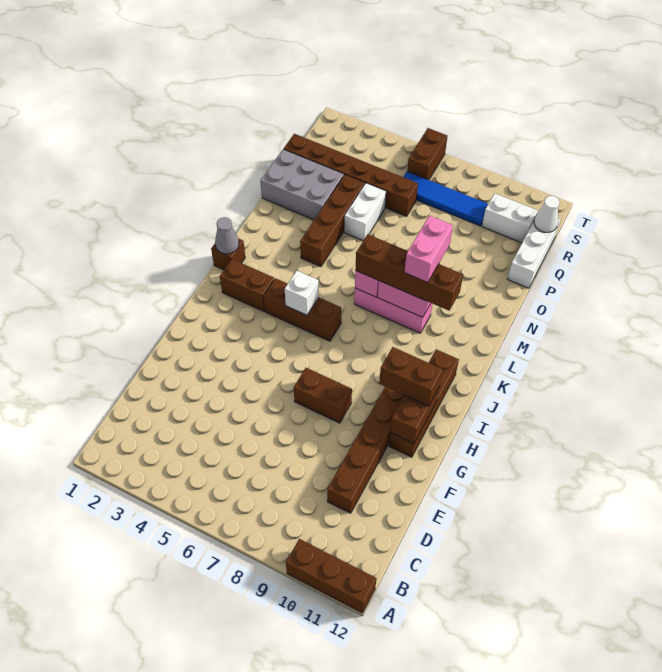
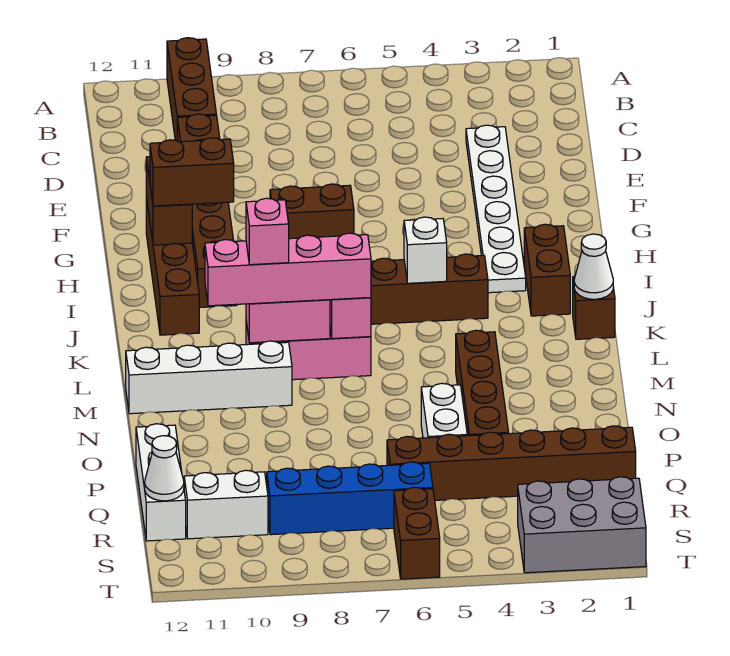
brown 1x3 brick [286,539,376,613] -> brown 1x3 brick turned to [167,38,216,141]
none -> white 1x6 plate [466,125,526,293]
brown 1x2 brick [220,259,274,311] -> brown 1x2 brick turned to [524,224,570,316]
grey 1x1 cone [215,217,239,254] -> white 1x1 cone [574,234,613,299]
brown 1x4 brick [355,234,463,311] -> pink 1x4 brick [205,233,371,306]
pink 1x2 brick [404,216,453,283] -> pink 1x1 brick [246,198,289,265]
none -> white 1x4 brick [126,341,292,414]
grey 2x3 brick [260,149,344,220] -> grey 2x3 brick moved to [518,477,646,573]
blue 1x4 tile [403,172,488,226] -> blue 1x4 brick [267,462,433,535]

